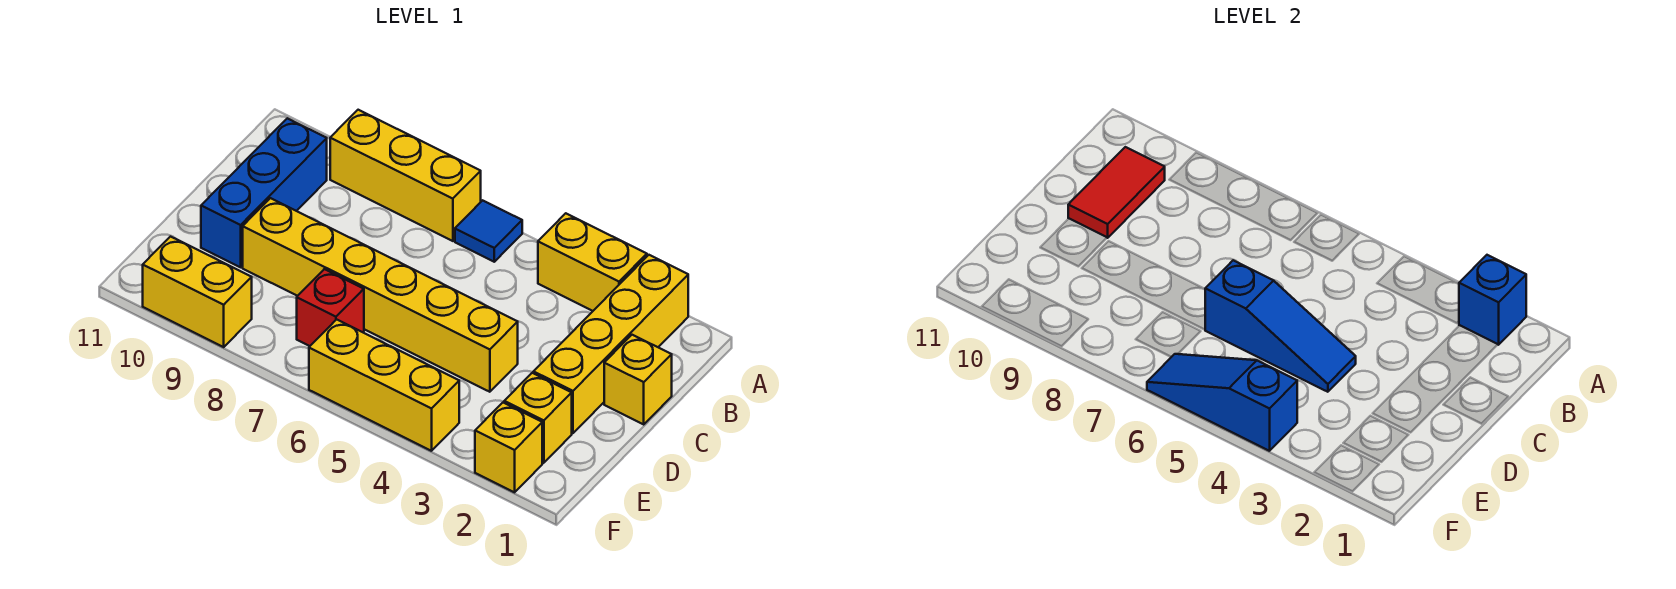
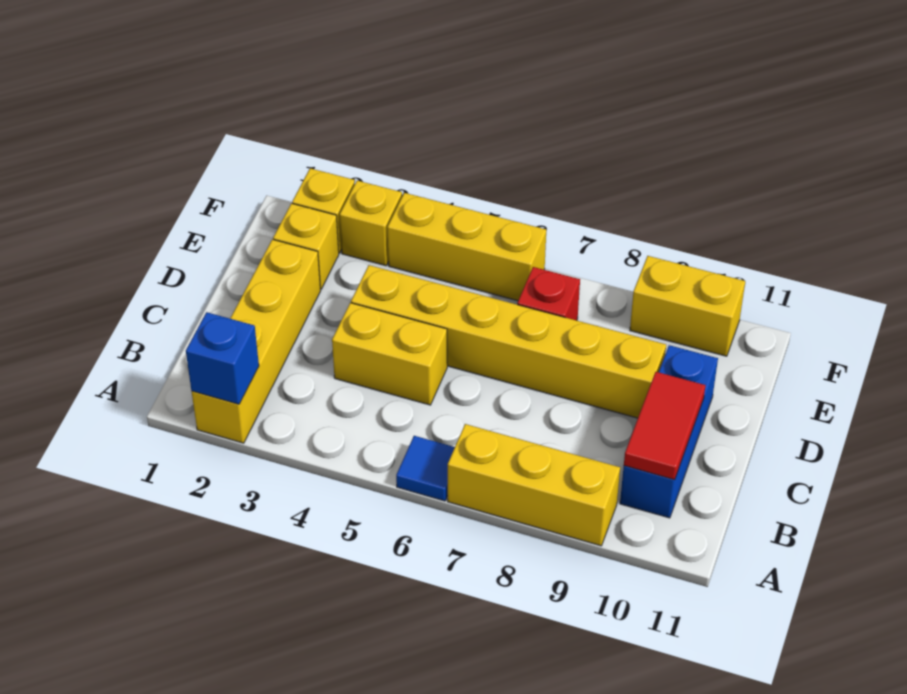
yellow 1x2 brick [538,213,647,311] -> yellow 1x2 brick moved to [332,303,447,405]
yellow 1x1 brick [604,335,672,424] -> yellow 1x1 brick moved to [340,181,402,266]
blue 1x3 slope [1205,260,1356,392] -> none
blue 1x3 slope [1147,354,1297,451] -> none

